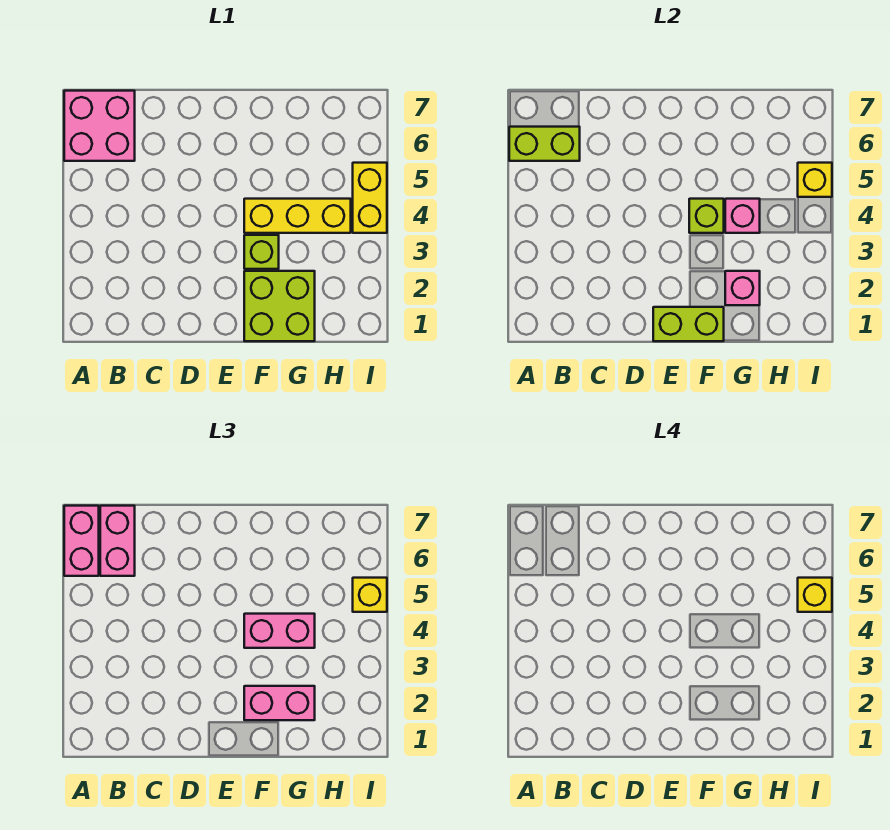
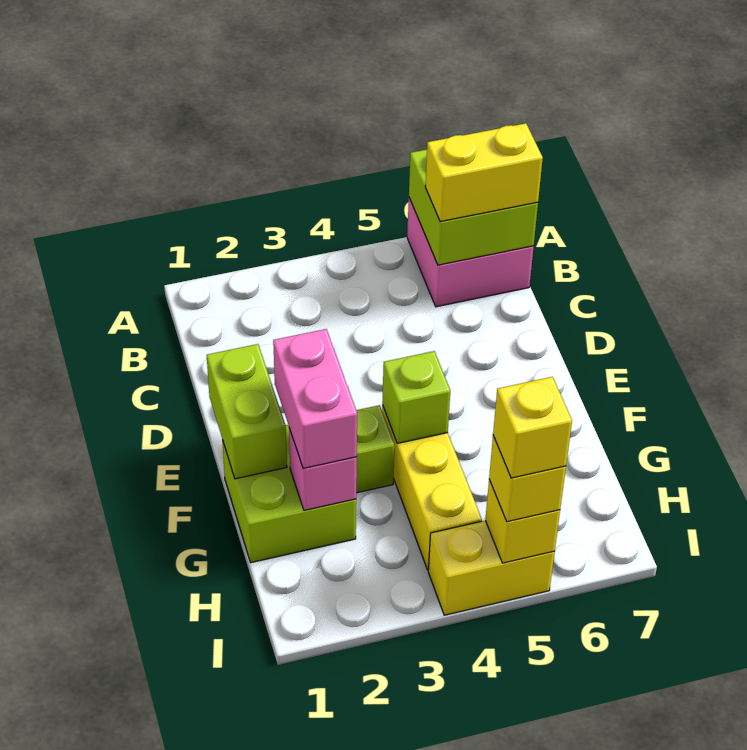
lime 1x2 brick [509,127,580,161] -> lime 2x2 brick [409,150,538,265]
pink 1x2 brick [64,506,99,576] -> none
pink 1x2 brick [100,506,135,576] -> yellow 1x2 brick [425,123,543,222]
pink 1x2 brick [244,614,315,648] -> none
pink 1x1 brick [725,199,760,233] -> none

